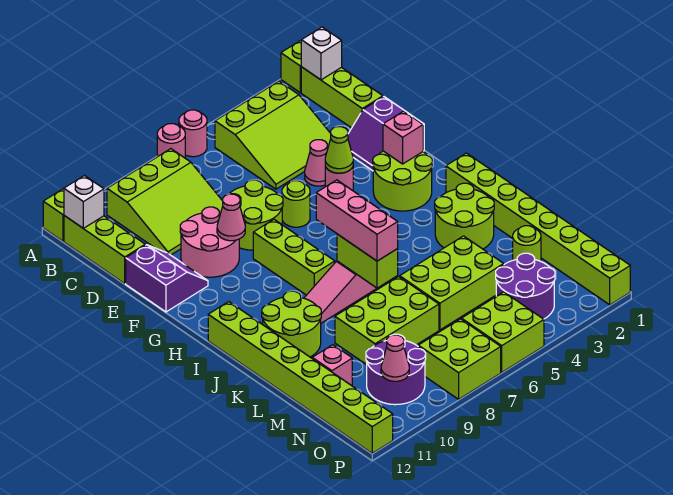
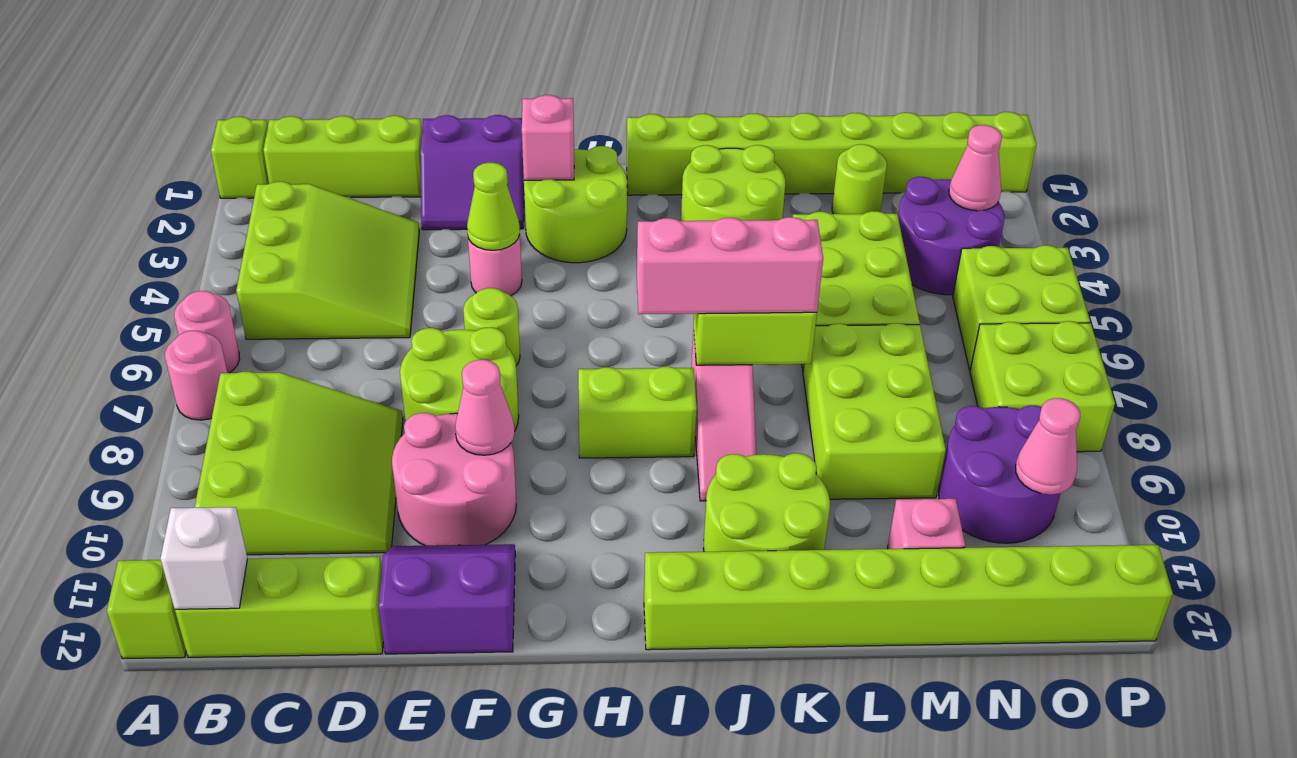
white 1x1 brick [301,27,342,80] -> none
pink 1x1 cone [305,140,327,186] -> pink 1x1 cone moved to [949,125,1002,211]
lime 1x3 brick [253,219,335,295] -> lime 1x2 brick [578,367,697,458]

